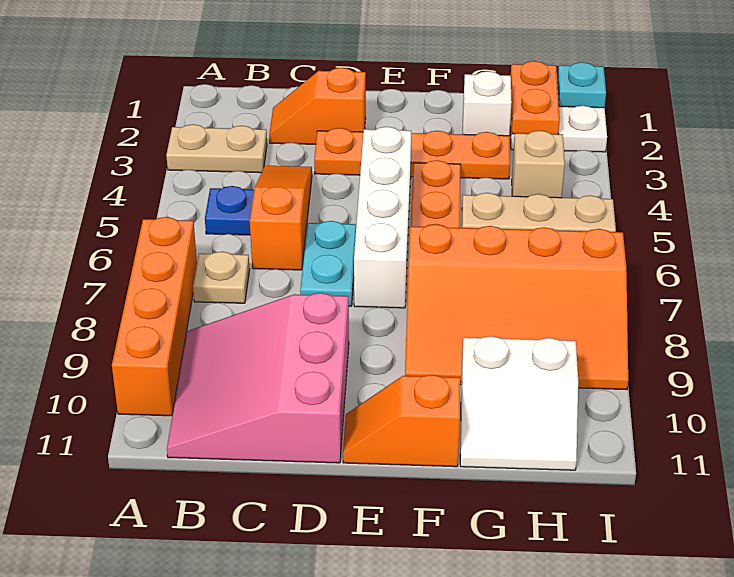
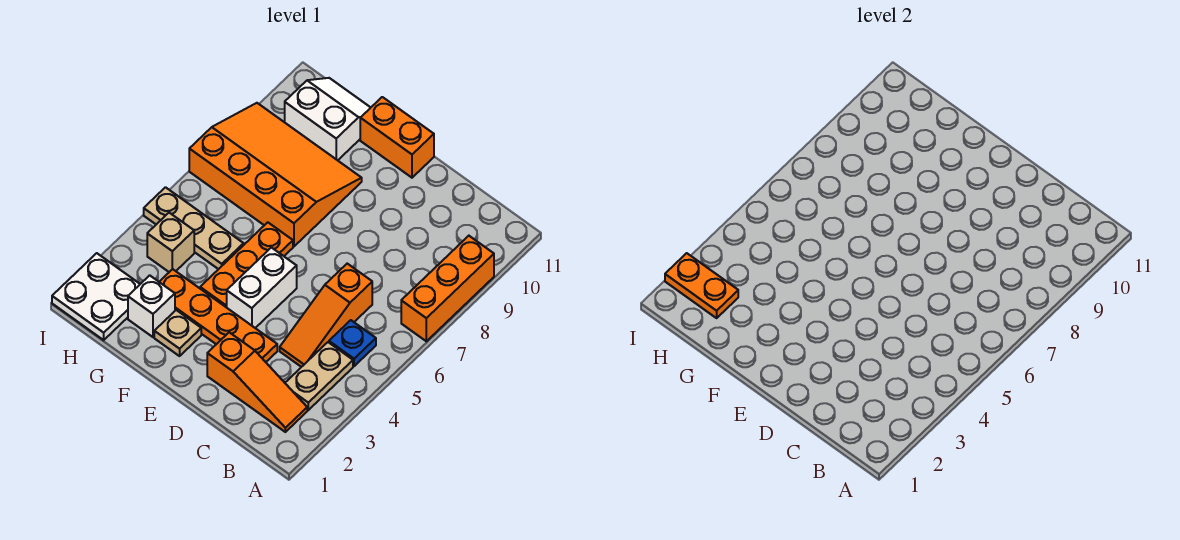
tan 1x2 plate [166,124,267,173] -> tan 1x2 plate turned to [285,342,353,410]
orange 1x4 brick [112,217,197,416] -> orange 1x3 brick [401,236,494,341]
tan 1x1 plate [193,252,250,303] -> tan 1x1 plate moved to [154,310,201,356]
pink 3x3 slope [167,293,349,463] -> none
orange 1x2 slope [269,68,366,144] -> orange 1x3 slope [207,332,307,432]
cyan 1x2 plate [300,221,356,306] -> none
white 1x4 brick [354,127,411,308] -> white 1x2 brick [227,248,297,328]
orange 1x2 slope [343,375,460,467] -> orange 1x2 brick [360,97,434,178]
orange 1x2 plate [511,61,560,134] -> orange 1x2 plate turned to [665,253,738,318]
cyan 1x1 plate [557,62,606,108] -> none

